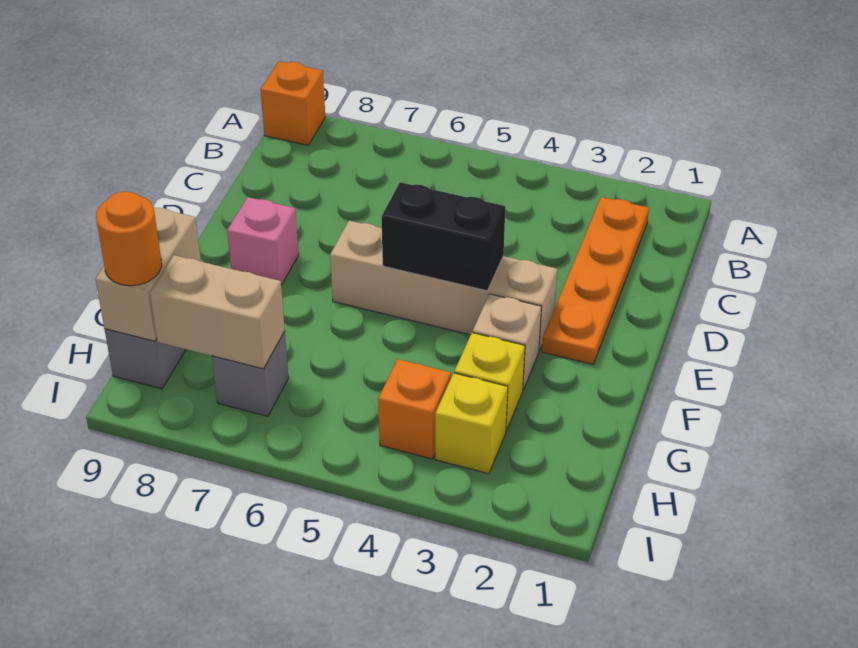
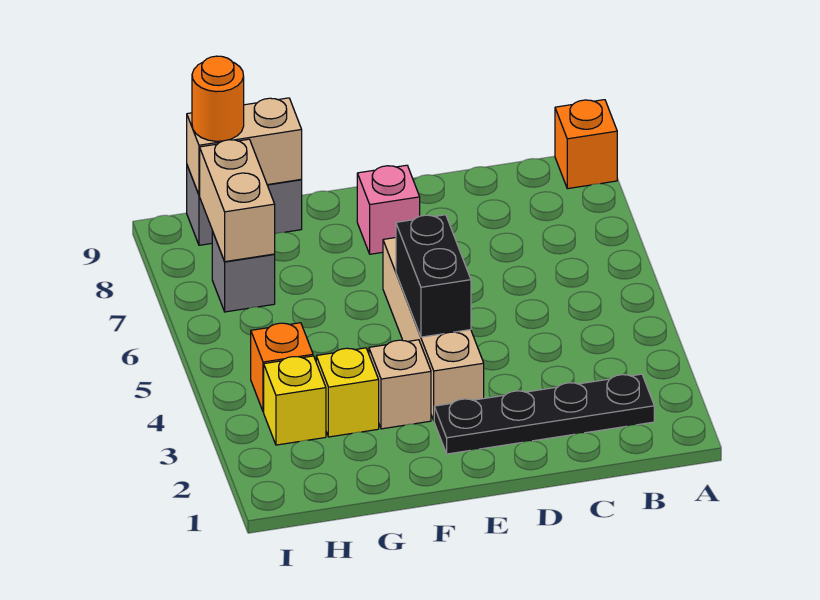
orange 1x4 plate [542,197,649,364] -> black 1x4 plate [434,374,654,454]

